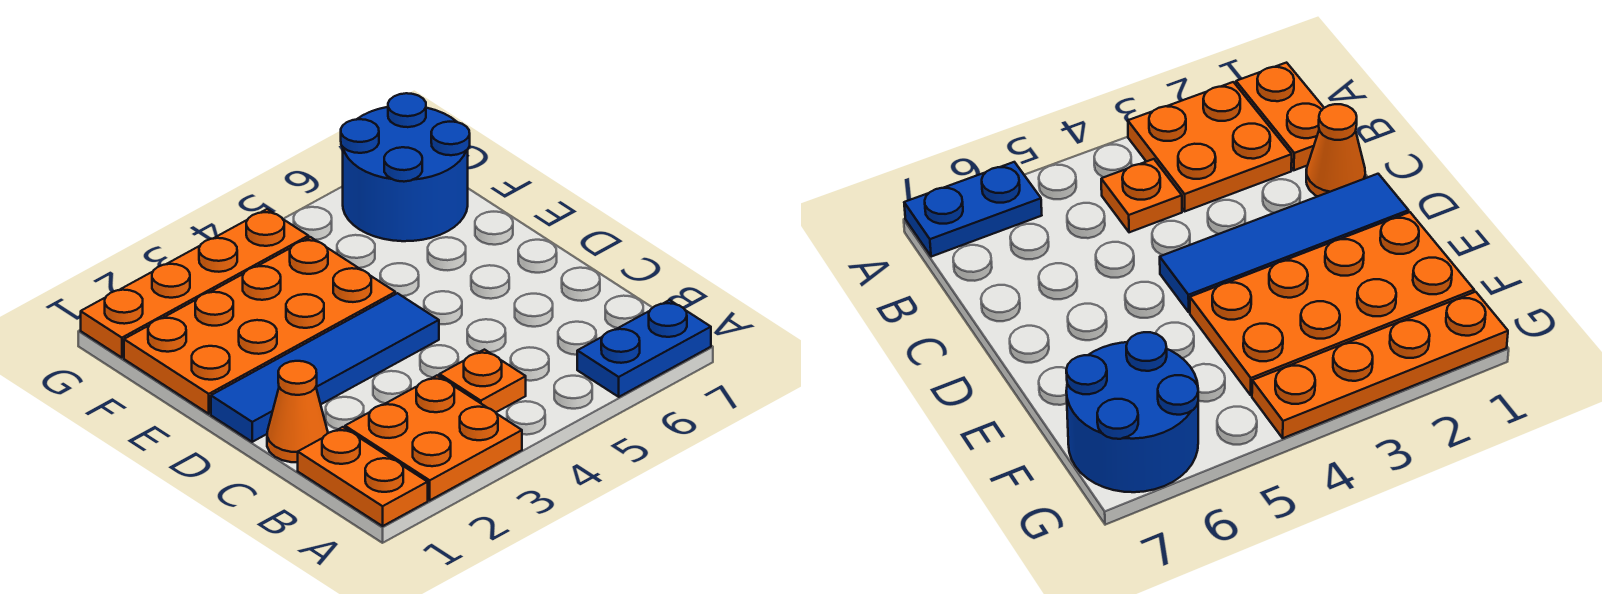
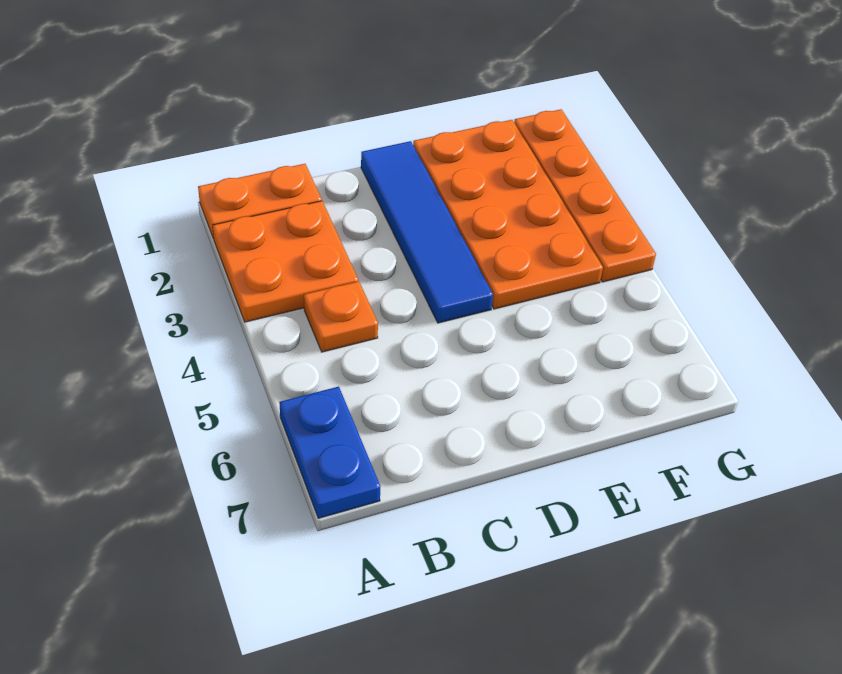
orange 1x1 cone [267,361,328,462] -> none
blue 2x2 round brick [341,93,470,241] -> none

